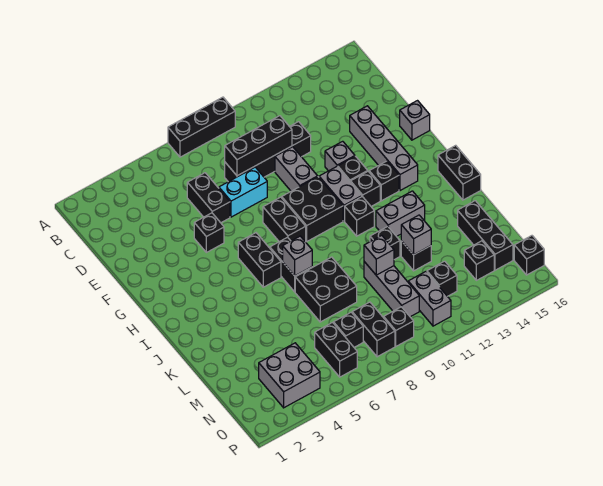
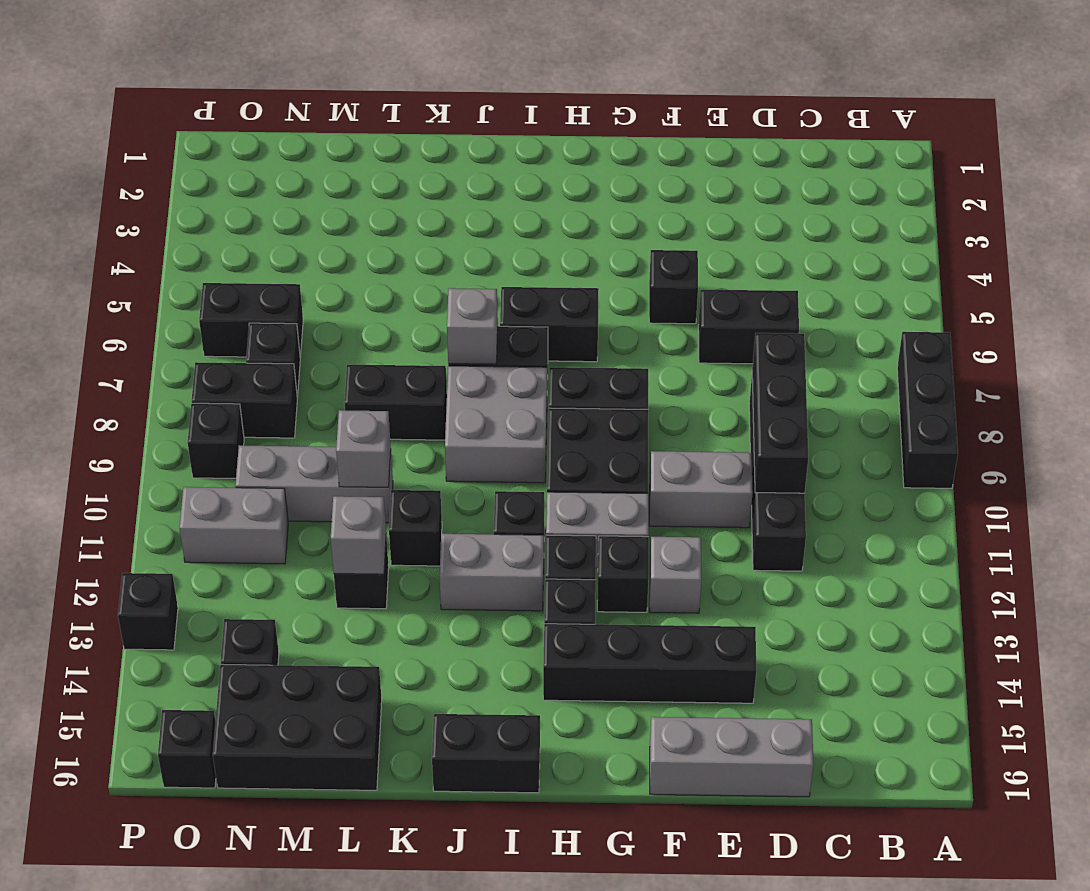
cyan 1x2 brick [219,167,267,217] -> none
grey 1x4 brick [350,106,418,191] -> black 1x4 brick [543,624,756,703]
grey 1x1 brick [400,101,430,140] -> grey 1x3 brick [650,717,813,797]
grey 1x2 brick [376,191,425,236] -> grey 1x2 brick turned to [439,534,544,611]
black 2x2 brick [295,257,357,322] -> black 1x2 brick [345,365,447,440]
black 1x3 brick [458,201,513,270] -> black 2x3 brick [213,664,382,790]
grey 2x2 brick [259,343,320,408] -> grey 2x2 brick moved to [445,366,547,483]
black 1x1 brick [427,261,457,296] -> black 1x1 brick moved to [118,573,178,650]

